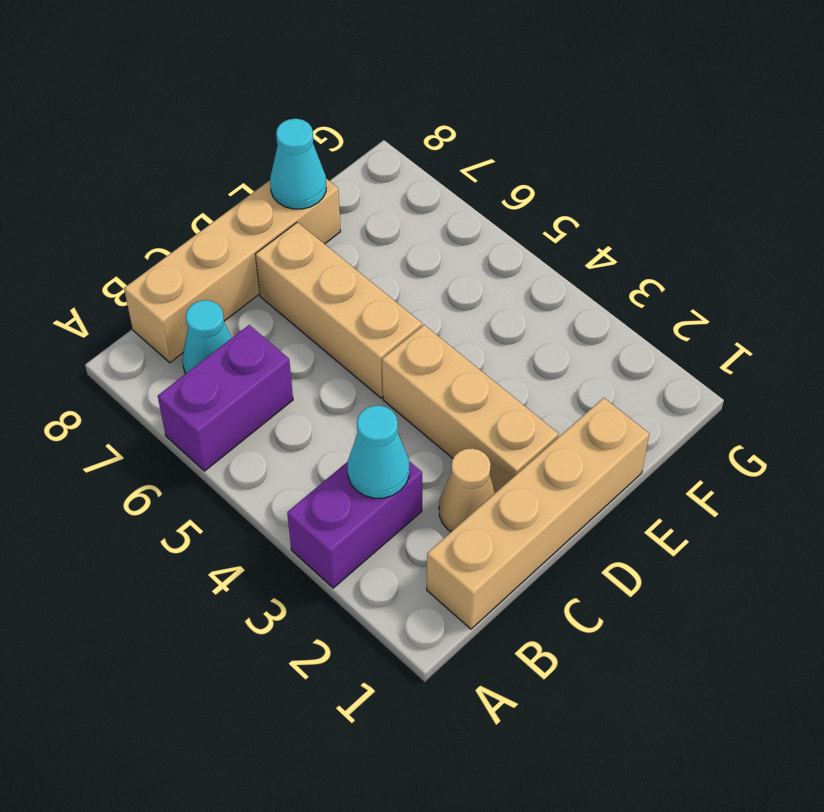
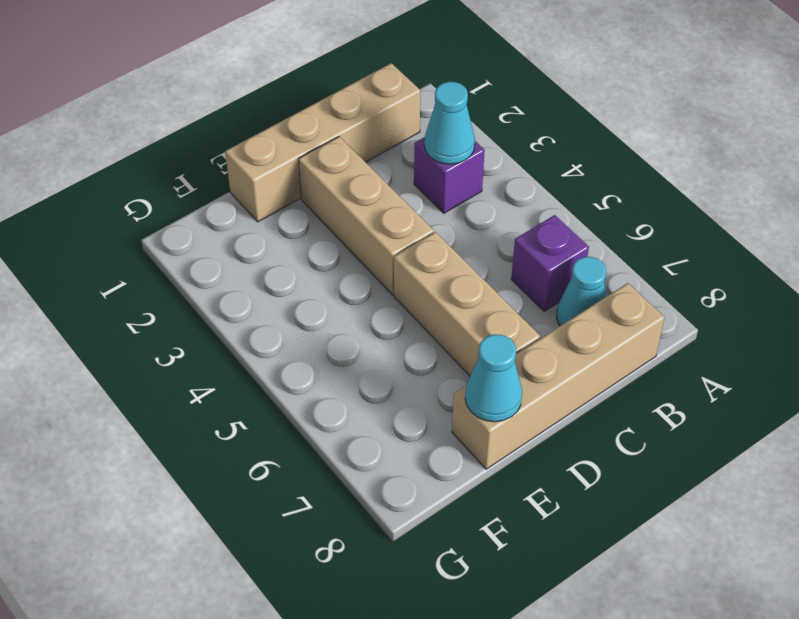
purple 1x2 brick [287,461,422,588] -> purple 1x1 brick [414,137,485,213]
purple 1x2 brick [158,325,293,471] -> purple 1x1 brick [511,215,589,311]
tan 1x1 cone [439,448,496,532] -> none

